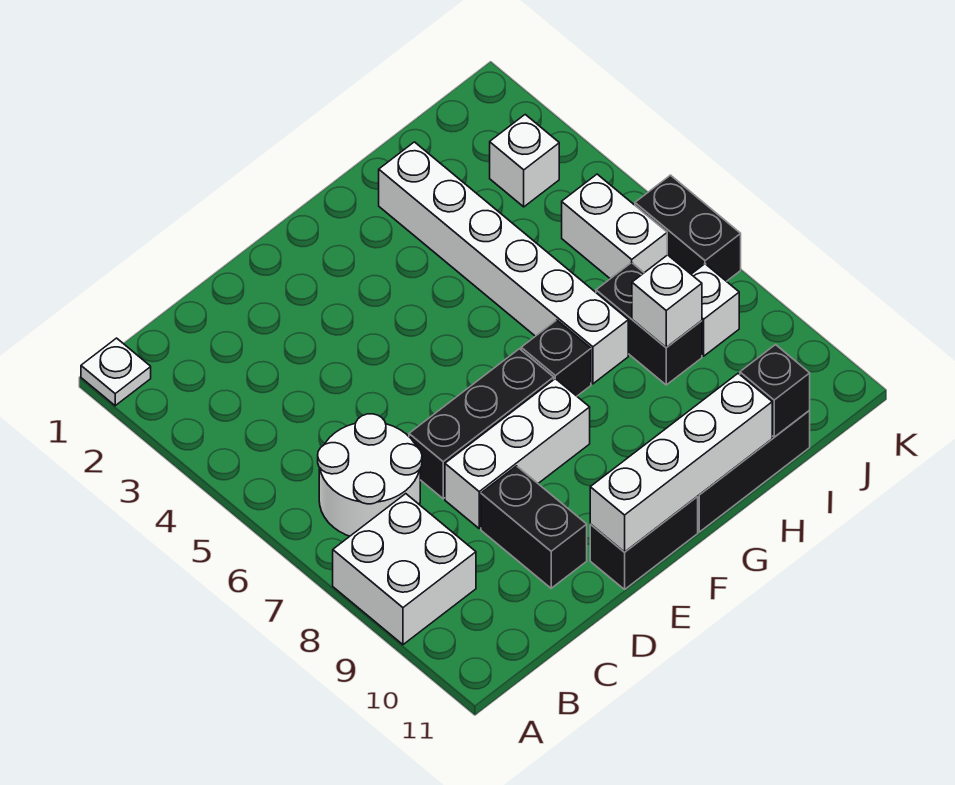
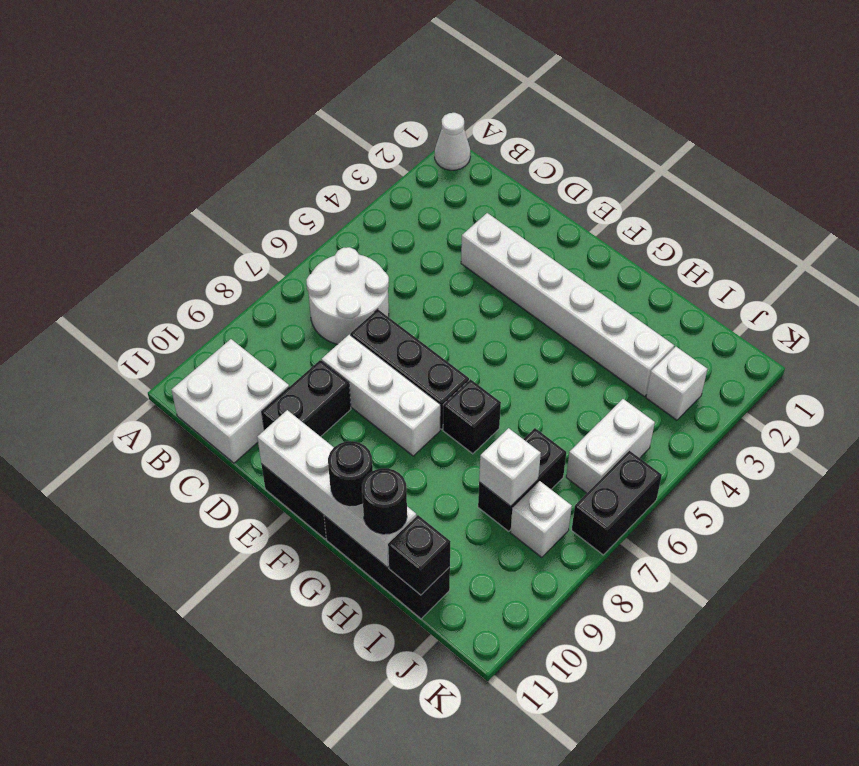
white 1x1 plate [81,338,151,406] -> white 1x1 cone [435,113,470,170]
white 2x2 brick [333,494,476,645] -> white 2x2 brick moved to [171,339,289,463]
none -> black 1x1 round brick [328,441,373,507]
white 1x6 brick [379,142,628,384] -> white 1x6 brick turned to [461,213,674,396]
none -> black 1x1 round brick [362,468,407,534]

